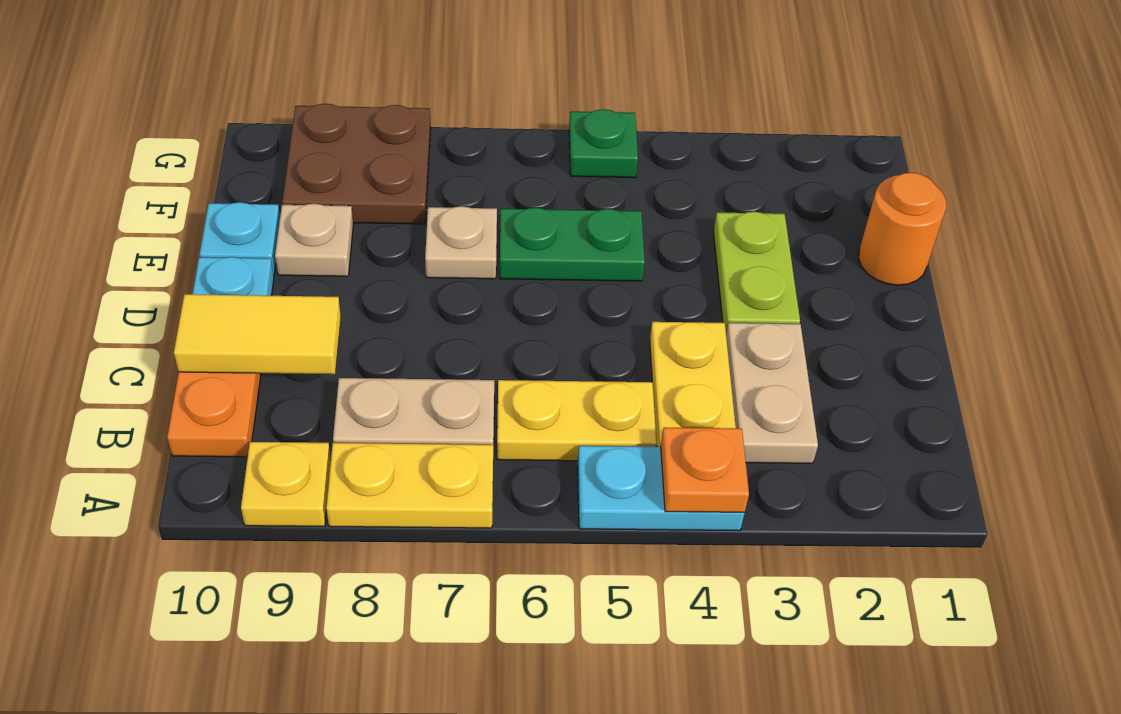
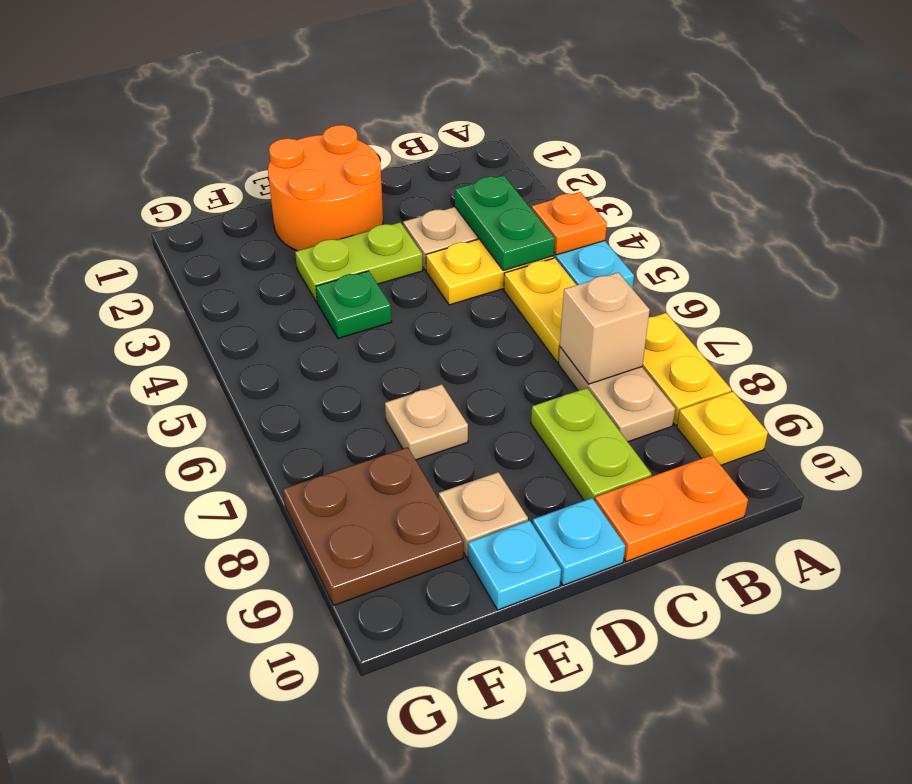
none -> tan 1x1 brick [560,272,650,384]
none -> lime 1x2 plate [531,388,651,501]
yellow 1x2 tile [174,294,341,374] -> none
orange 1x1 round brick [859,173,946,285] -> orange 2x2 round brick [268,125,383,251]
green 1x2 plate [500,208,645,281] -> green 1x2 plate moved to [455,175,555,271]
green 1x1 plate [569,109,638,178] -> green 1x1 plate moved to [316,271,392,338]

